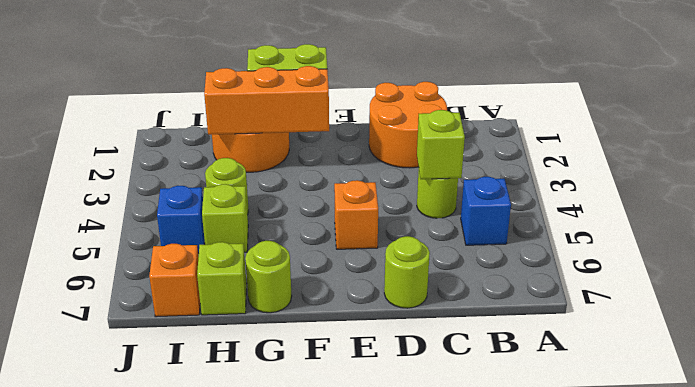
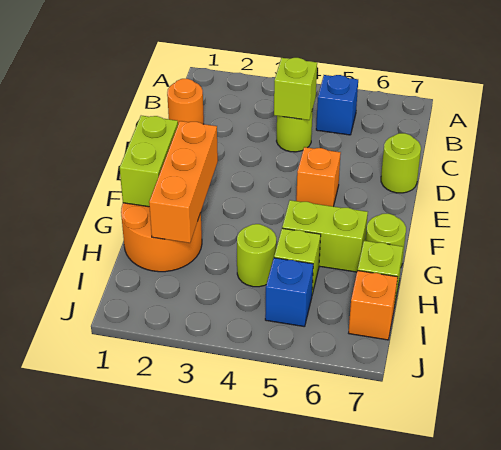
orange 2x2 round brick [369,82,447,168] -> orange 1x1 round brick [167,79,204,124]
none -> lime 1x2 brick [282,200,368,272]

